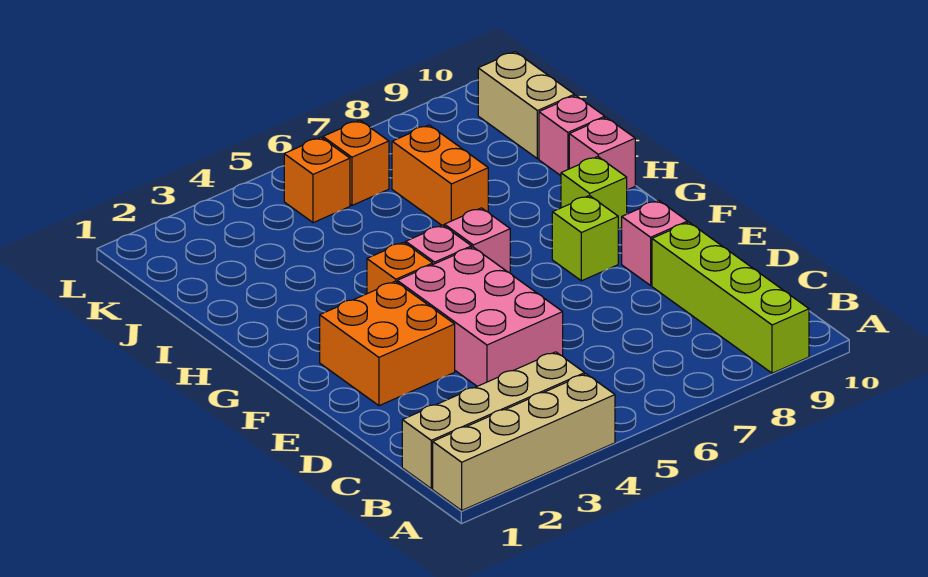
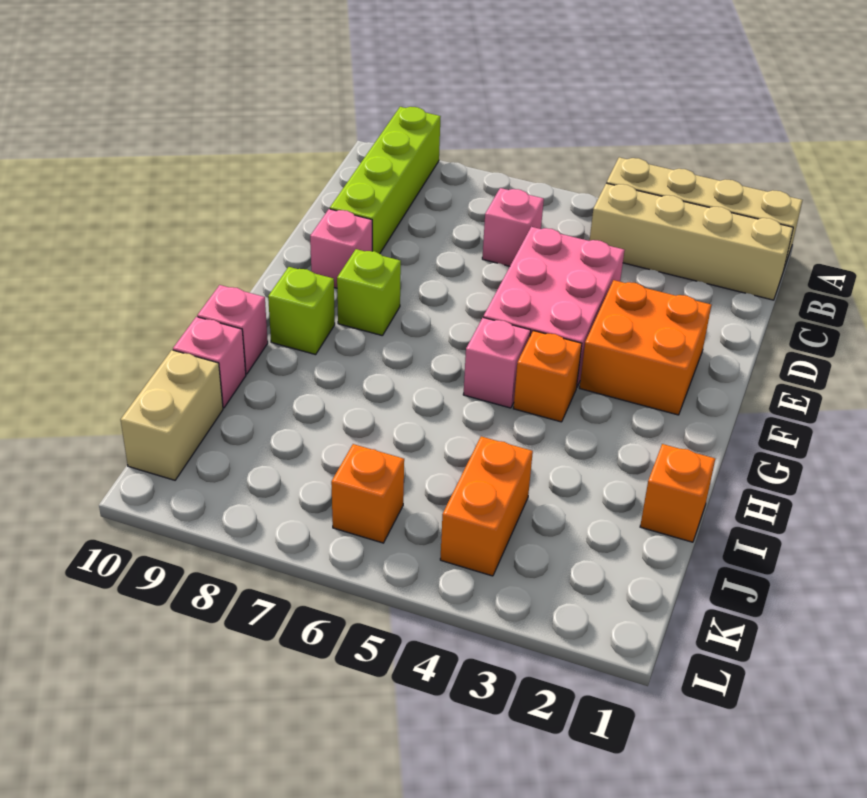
pink 1x1 brick [444,208,510,273] -> pink 1x1 brick moved to [482,188,544,266]
orange 1x2 brick [392,125,488,226] -> orange 1x2 brick moved to [440,436,533,576]
orange 1x1 brick [284,138,350,223] -> orange 1x1 brick moved to [640,444,715,542]

